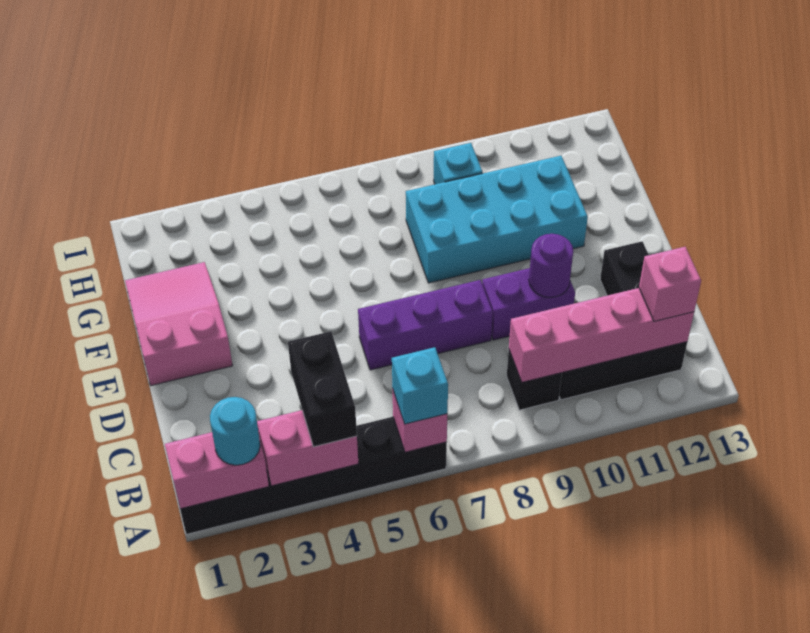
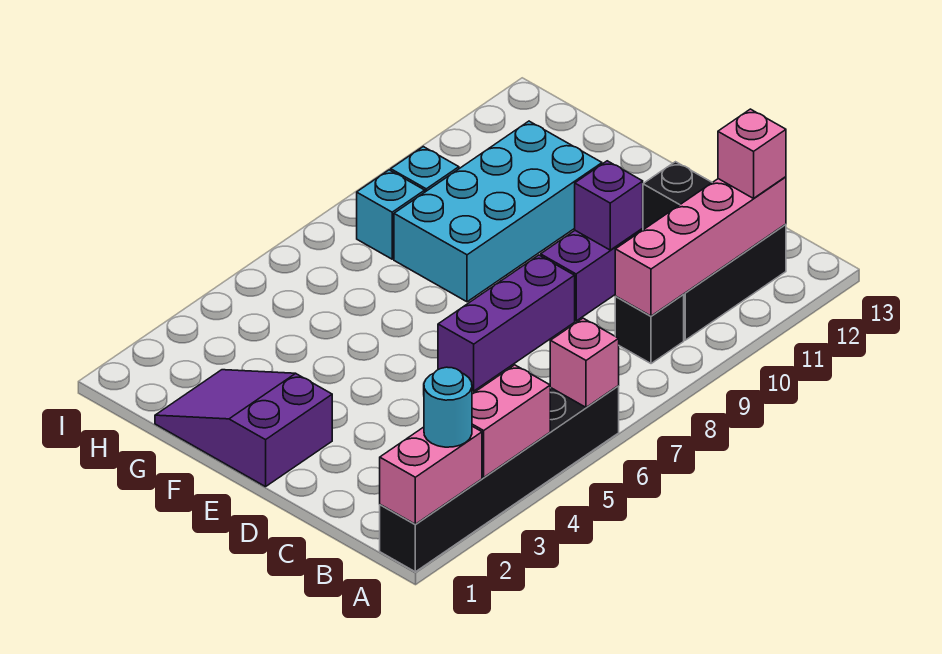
black 1x2 brick [288,331,357,447] -> none
cyan 1x1 brick [392,347,448,424] -> cyan 1x1 brick moved to [357,170,425,259]
purple 1x1 round brick [529,234,573,297] -> purple 1x1 brick [575,161,643,250]
pink 2x3 slope [125,262,233,386] -> purple 2x3 slope [155,370,332,487]

